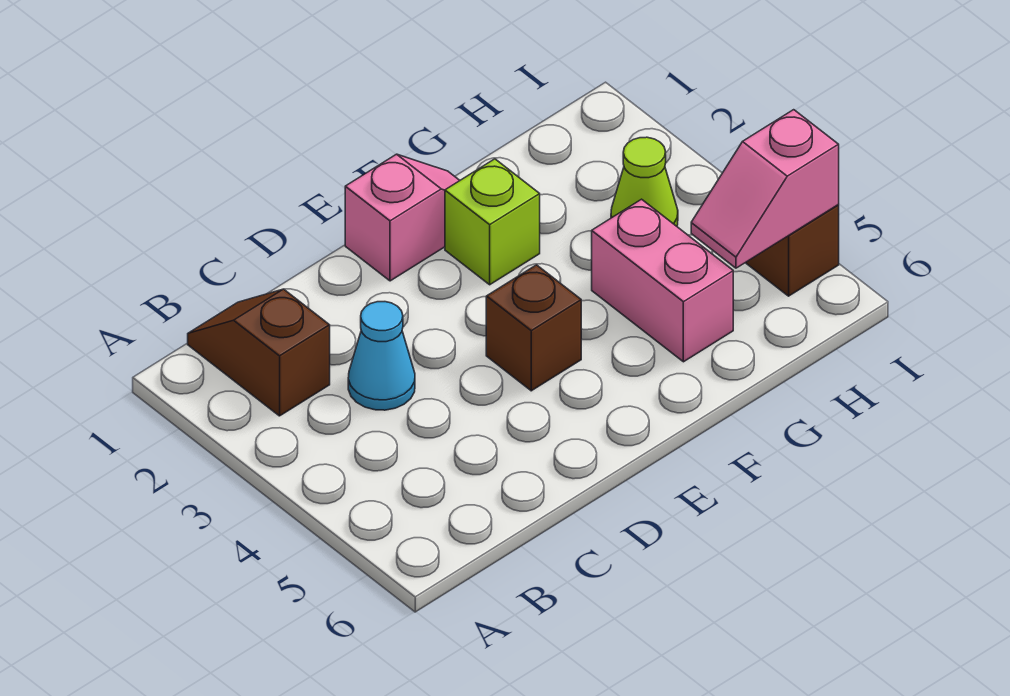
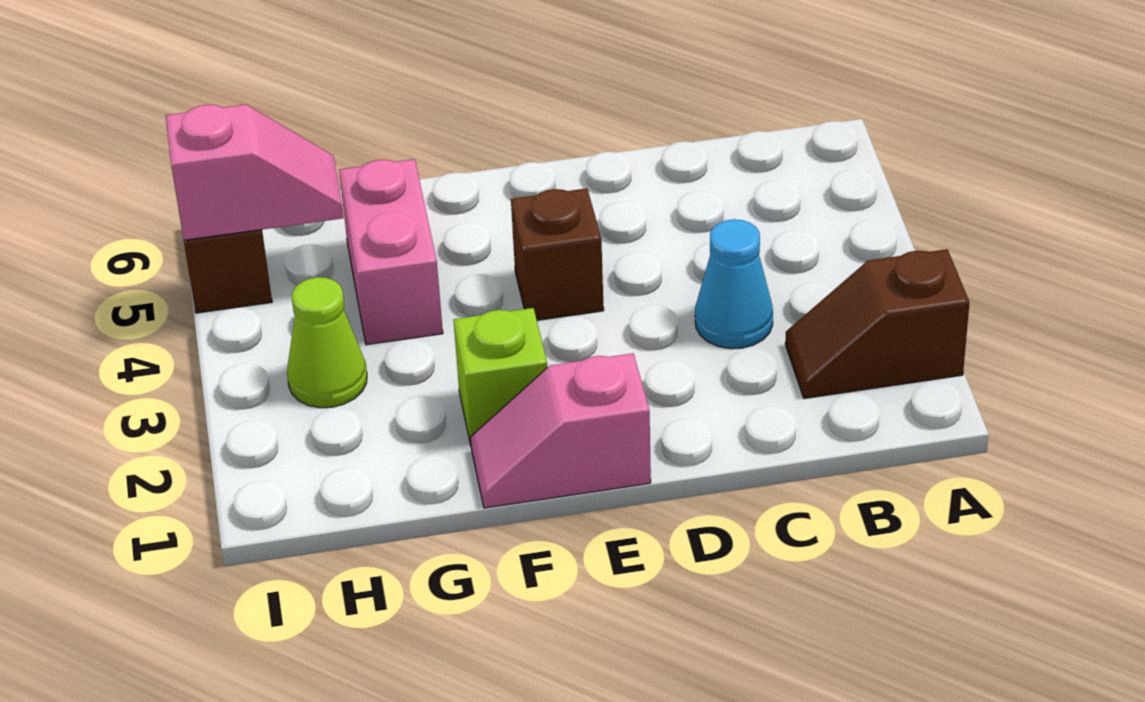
brown 1x2 slope [188,289,330,416] -> brown 1x2 slope turned to [785,249,969,399]

